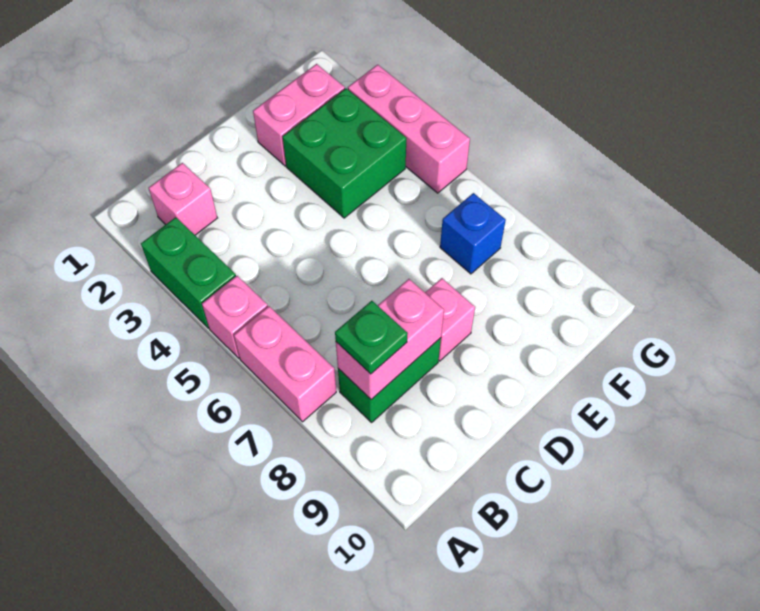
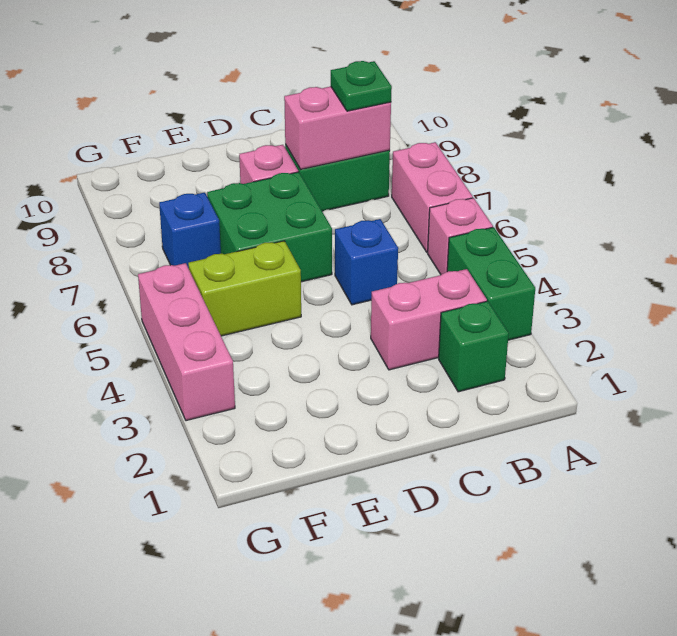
pink 1x1 brick [149,163,217,235] -> green 1x1 brick [439,301,509,392]
none -> blue 1x1 brick [335,219,398,305]
pink 1x2 brick [253,64,345,166] -> pink 1x2 brick moved to [371,269,487,370]
green 2x2 brick [283,88,407,218] -> green 2x2 brick moved to [207,172,332,282]
none -> lime 1x2 brick [188,241,301,336]

